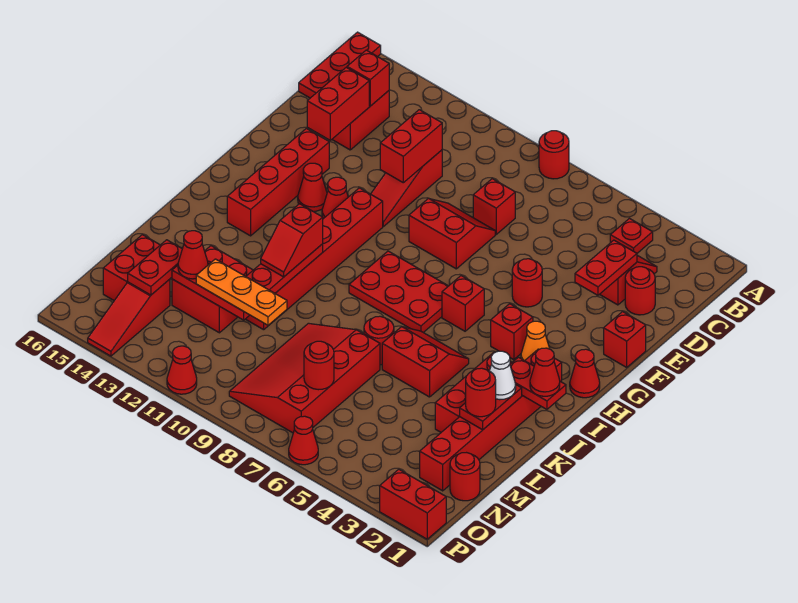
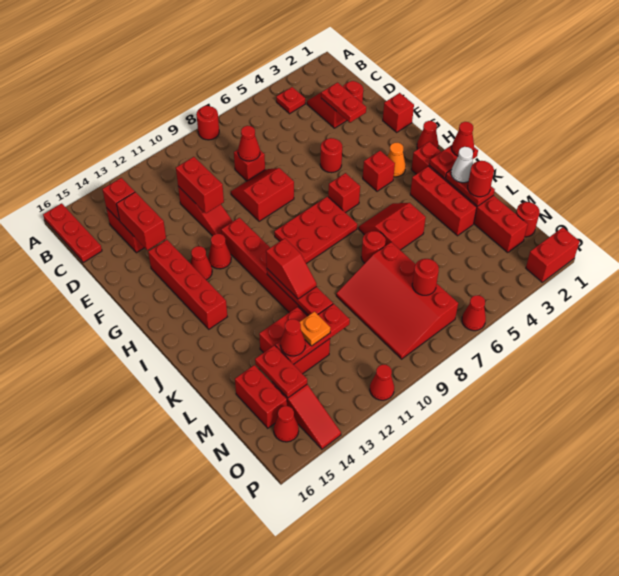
none -> red 1x1 cone [238,126,260,161]
orange 1x3 plate [196,259,287,325] -> orange 1x1 plate [300,312,330,346]
none -> red 1x1 cone [274,406,299,442]

